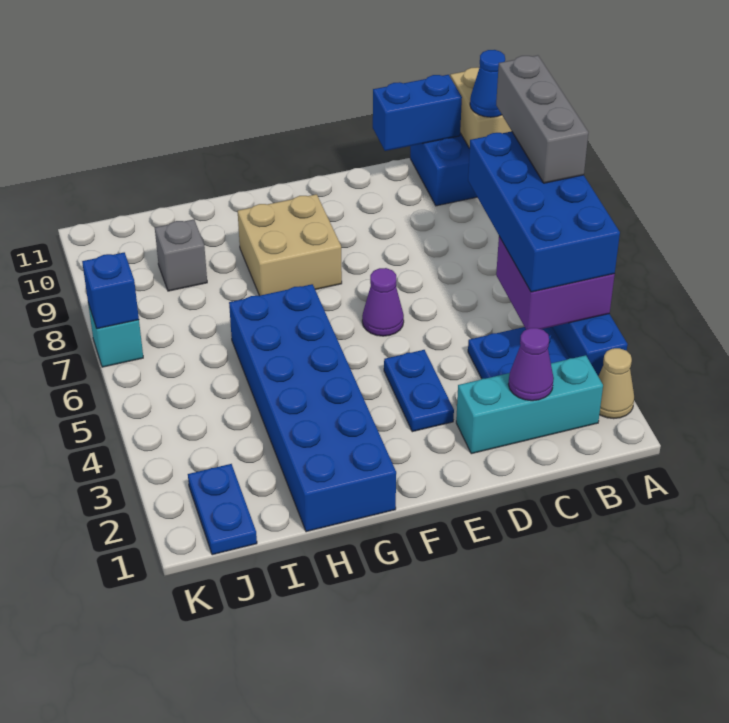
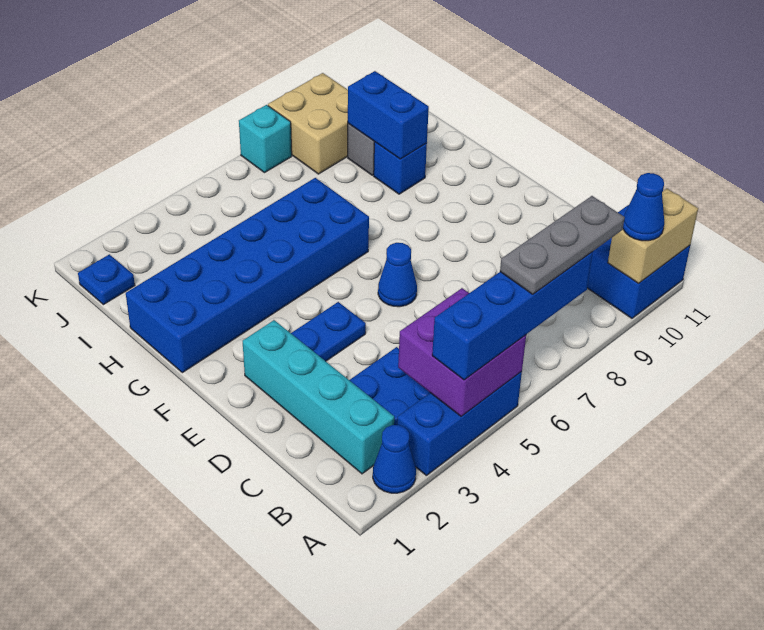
tan 1x1 cone [598,348,634,419] -> blue 1x1 cone [373,425,416,493]
blue 2x4 brick [468,131,620,292] -> blue 1x4 brick [432,252,593,380]
grey 1x3 brick [496,55,588,183] -> grey 1x3 plate [500,196,625,294]
cyan 1x3 brick [456,355,603,454] -> cyan 1x4 brick [243,320,394,474]
blue 1x2 brick [373,75,462,151] -> blue 1x2 brick moved to [348,71,429,159]
purple 1x1 cone [508,328,554,401] -> none
purple 1x1 cone [362,268,404,336] -> blue 1x1 cone [378,243,417,307]
tan 2x2 brick [238,194,342,296] -> tan 2x2 brick moved to [268,73,348,174]
blue 1x2 plate [188,464,257,555] -> blue 1x1 plate [78,254,135,305]
blue 1x1 brick [82,252,139,329] -> blue 1x1 brick moved to [374,142,427,194]

